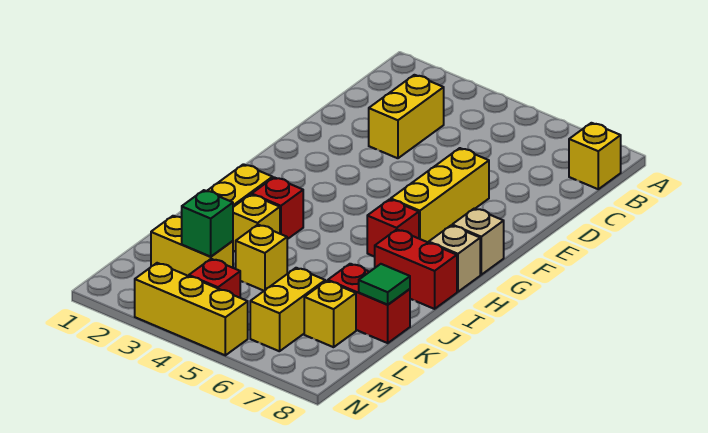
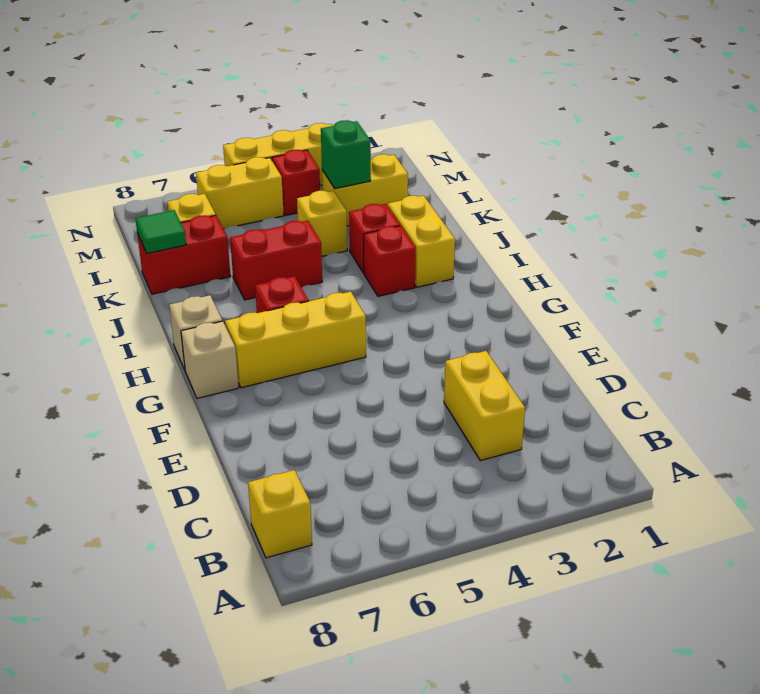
yellow 1x3 brick [391,148,489,243] -> yellow 1x3 brick turned to [225,292,366,388]
red 1x2 brick [375,230,457,309] -> red 1x2 brick moved to [230,221,322,300]
yellow 1x1 brick [233,194,280,252] -> red 1x1 brick [349,204,400,273]
yellow 1x2 brick [250,268,325,351] -> yellow 1x2 brick turned to [196,157,284,229]

